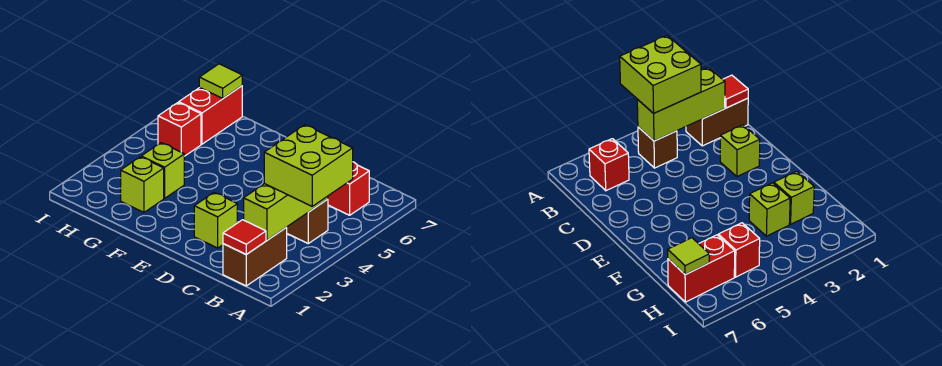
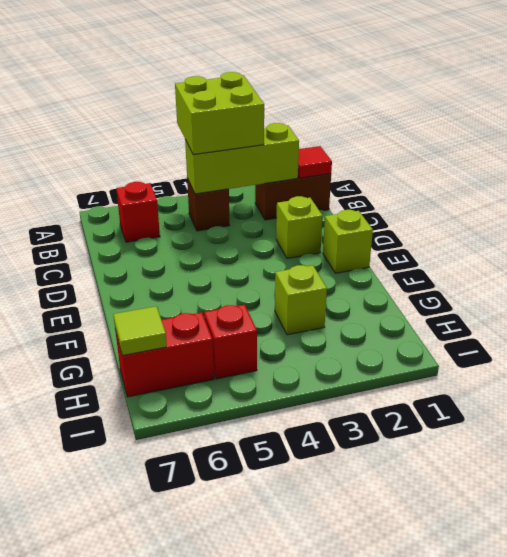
lime 1x1 brick [121,157,164,212] -> lime 1x1 brick moved to [323,210,373,273]

